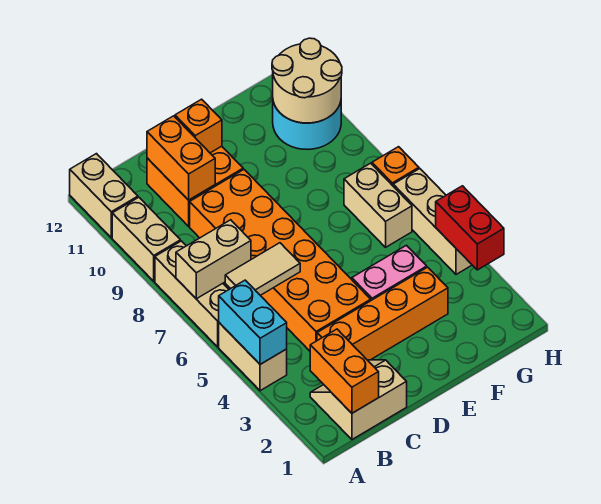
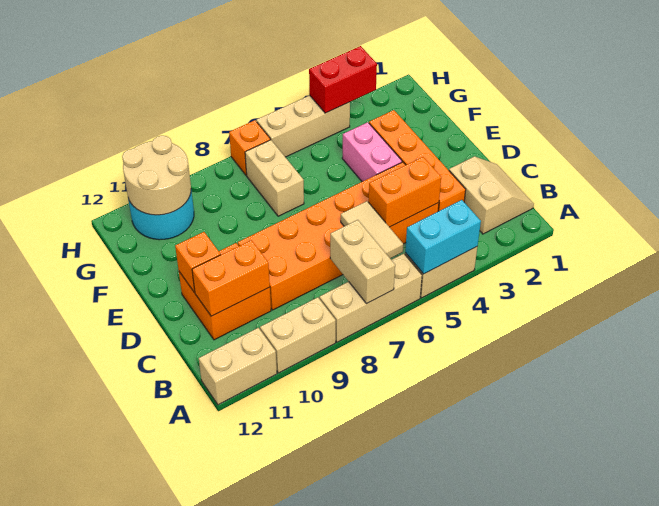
tan 2x2 slope [310,360,407,439] -> tan 2x2 slope turned to [449,156,534,234]
orange 1x2 brick [310,329,379,413] -> orange 1x2 brick moved to [369,157,441,227]
tan 1x2 brick [344,163,412,247] -> tan 1x2 brick turned to [245,140,304,216]

